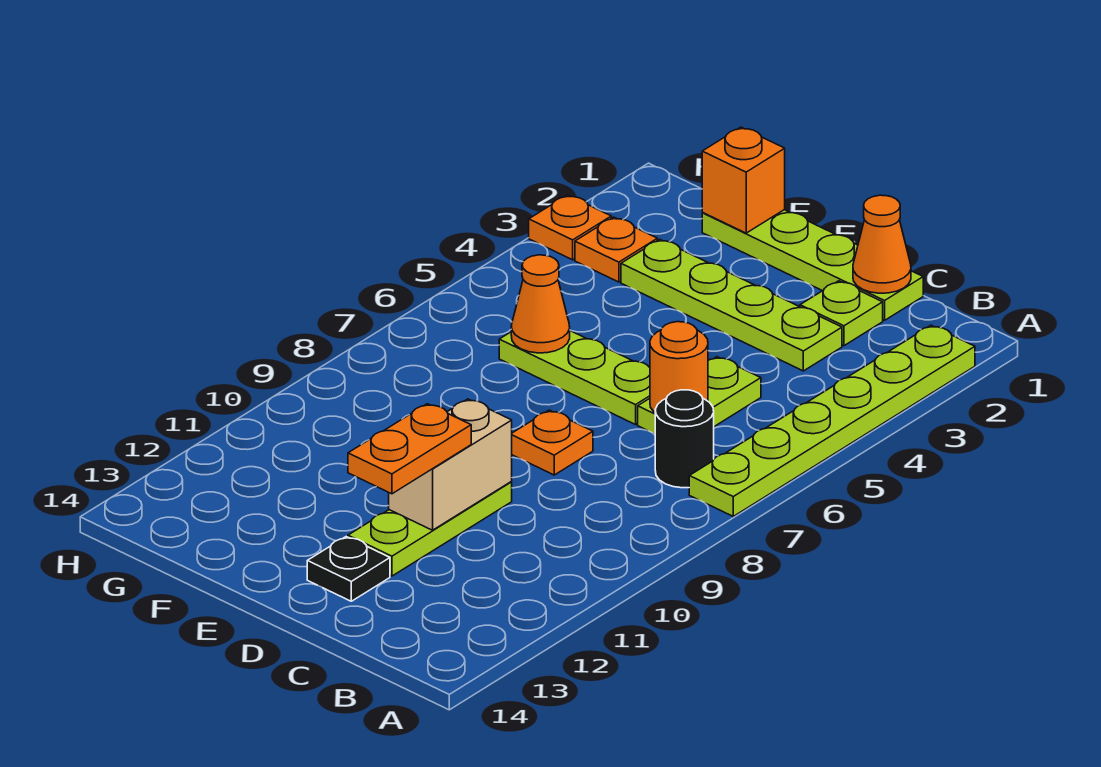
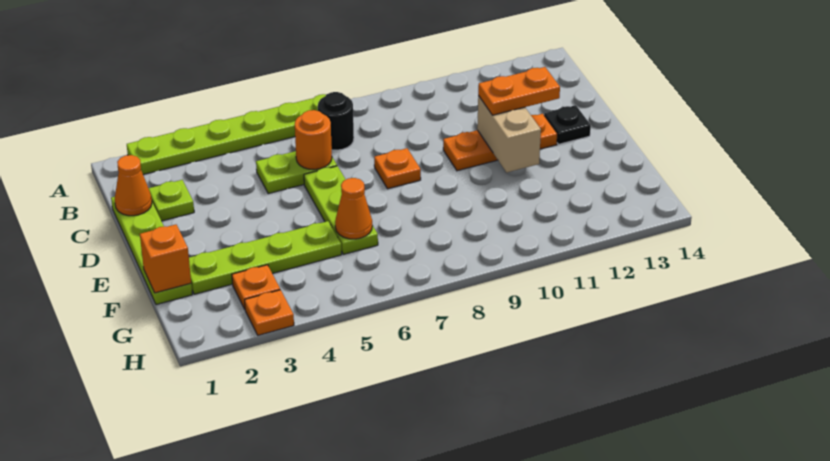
lime 1x4 plate [621,239,842,371] -> lime 1x4 plate turned to [189,221,342,294]
lime 1x3 plate [348,482,512,576] -> orange 1x3 plate [443,114,557,171]
tan 1x2 brick [389,399,512,530] -> tan 1x2 brick turned to [477,96,541,173]

